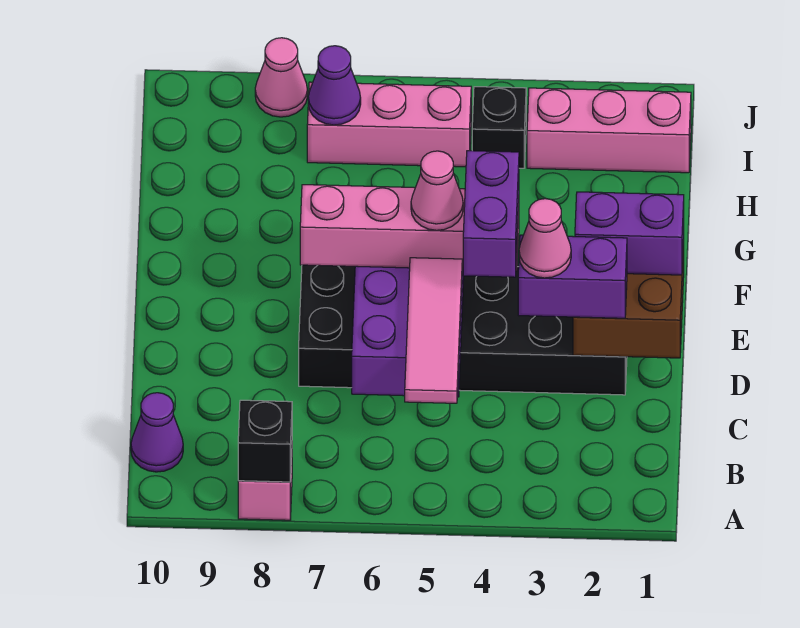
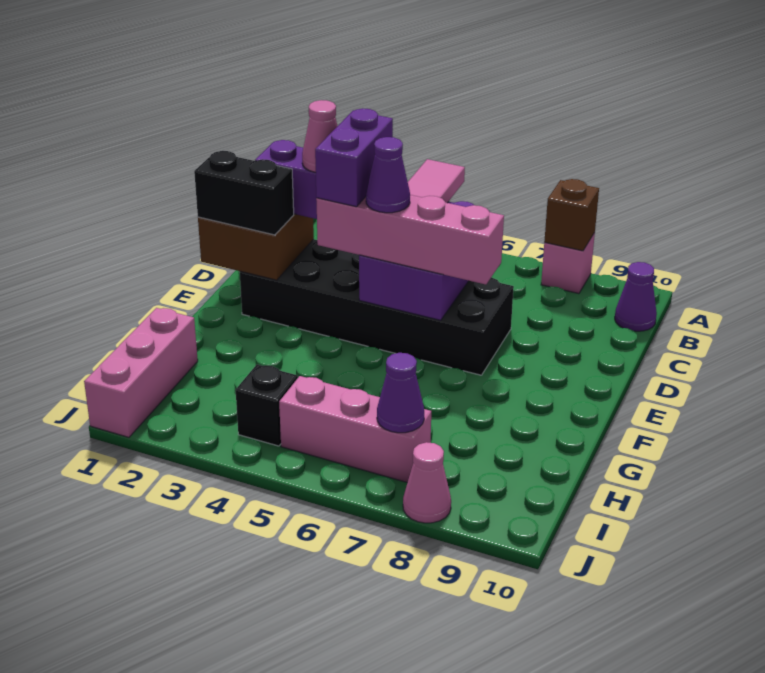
black 1x1 brick [238,400,292,482] -> brown 1x1 brick [544,179,599,251]
purple 1x2 brick [575,192,684,275] -> black 1x2 brick [194,151,294,235]
pink 1x1 cone [411,151,463,230] -> purple 1x1 cone [366,137,410,213]
pink 1x3 brick [527,88,691,173] -> pink 1x3 brick turned to [84,308,198,437]

